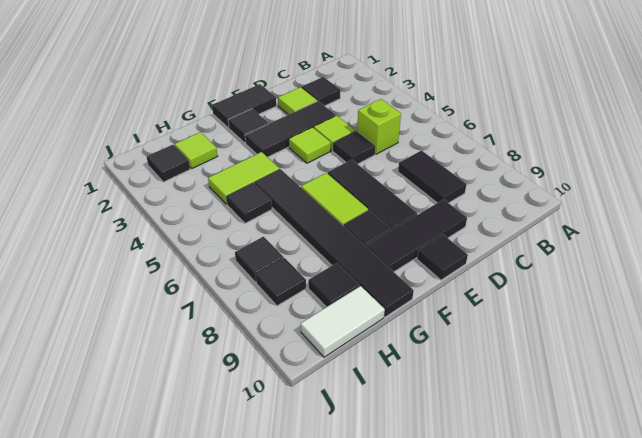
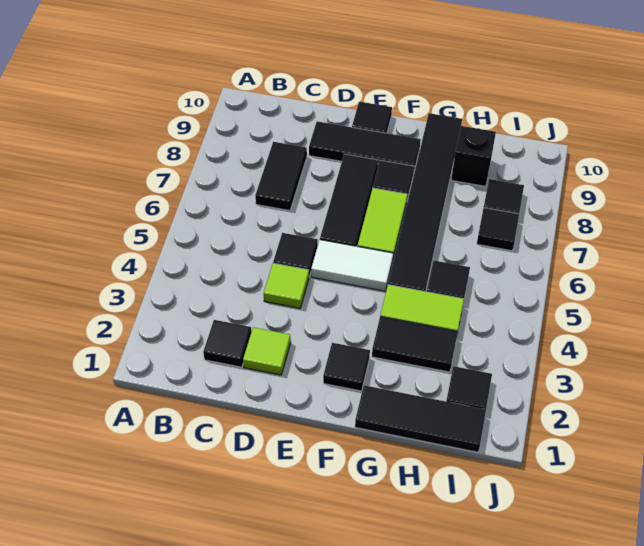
lime 1x1 brick [357,99,401,154] -> none
black 1x3 tile [245,101,336,157] -> black 1x3 tile moved to [355,385,486,452]
black 1x2 tile [212,84,276,128] -> black 1x2 tile moved to [372,317,458,372]
lime 1x1 tile [289,127,331,163] -> none
lime 1x1 tile [175,132,217,168] -> none
black 1x1 tile [308,263,359,307] -> black 1x1 brick [451,126,496,186]
white 1x2 tile [301,286,385,357] -> white 1x2 tile moved to [311,240,393,291]

